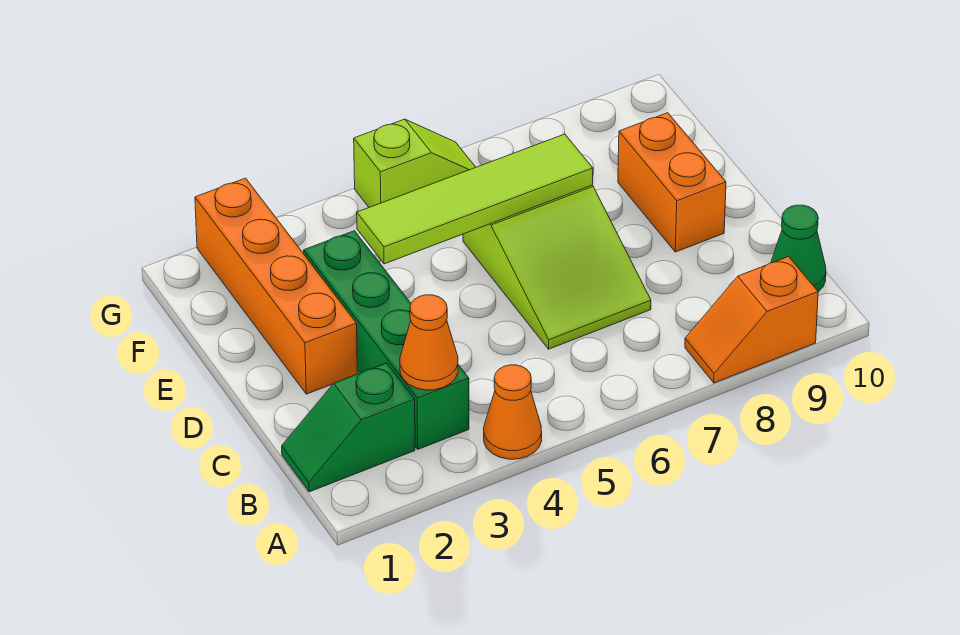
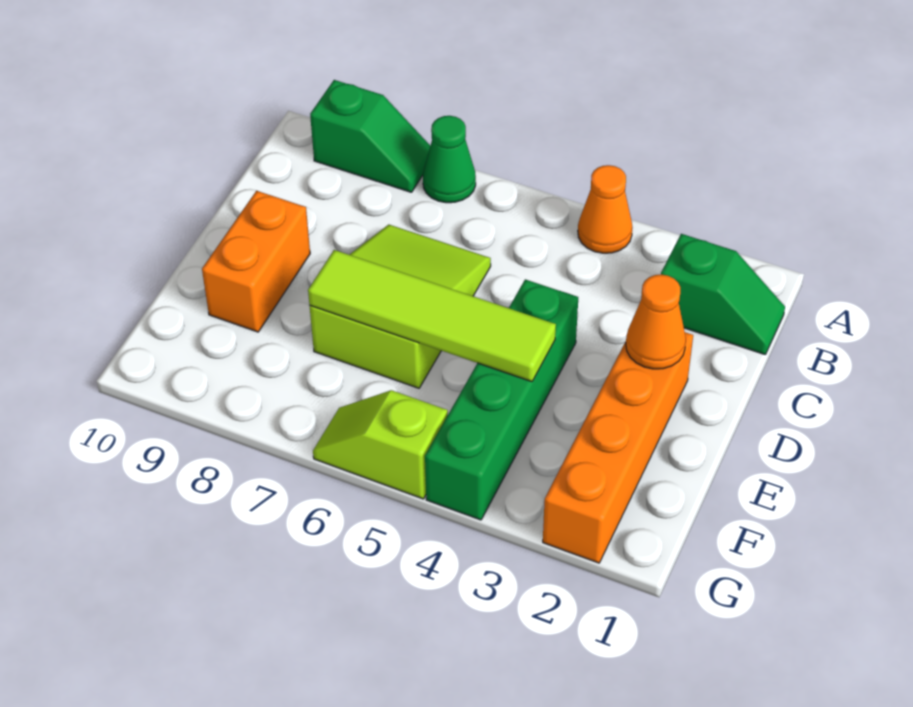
orange 1x2 slope [685,257,818,383] -> green 1x2 slope [310,80,430,192]
green 1x4 brick [304,231,469,449] -> green 1x4 brick moved to [425,279,578,520]
orange 1x1 cone [400,295,458,390] -> orange 1x1 cone moved to [626,275,686,369]
green 1x1 cone [771,205,826,292] -> green 1x1 cone moved to [423,116,476,203]

